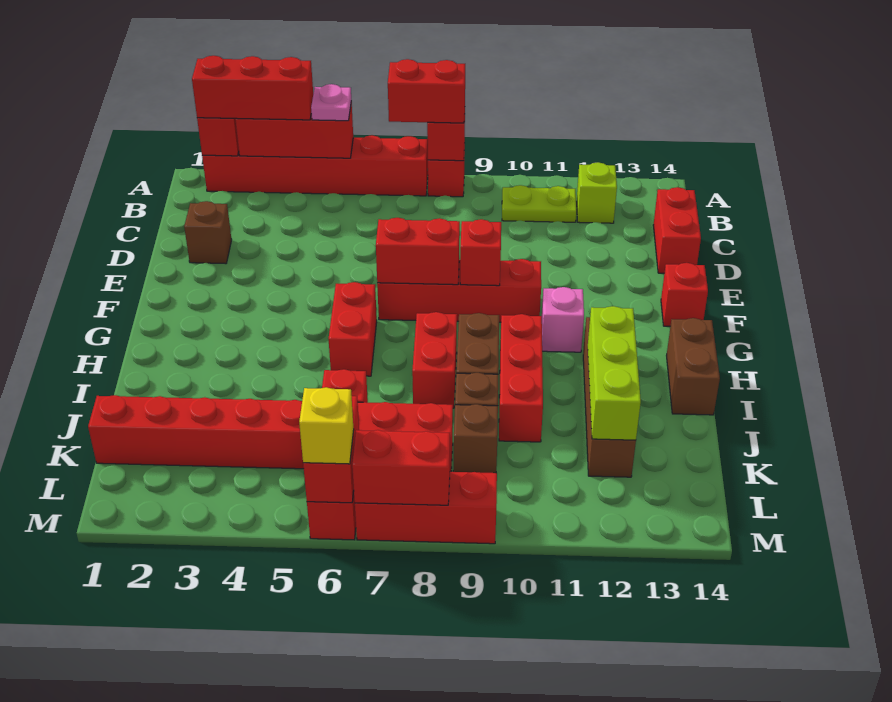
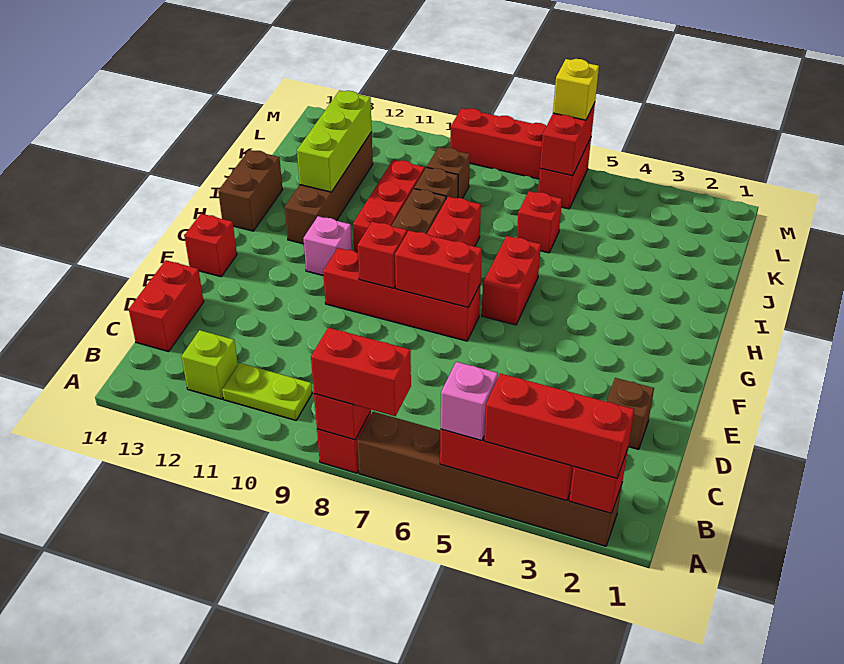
red 1x6 brick [202,135,428,196] -> brown 1x6 brick [357,412,622,546]
pink 1x1 plate [311,84,351,121] -> pink 1x1 brick [441,362,498,441]
red 1x8 brick [88,395,453,472] -> none
red 1x2 brick [352,430,450,505] -> none

